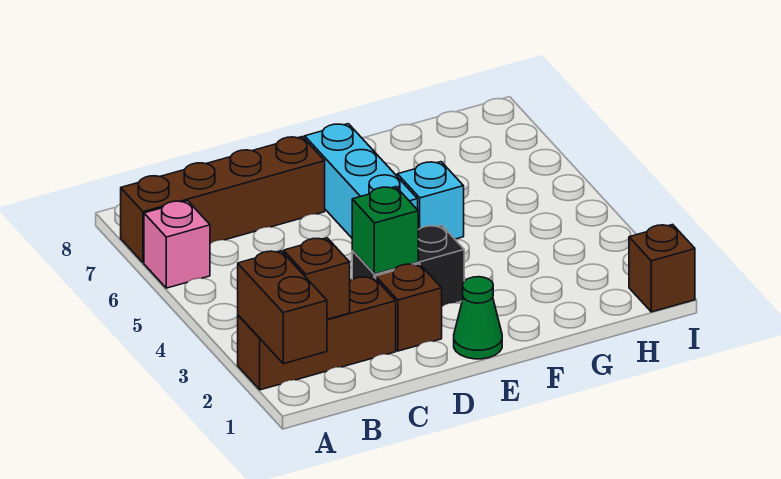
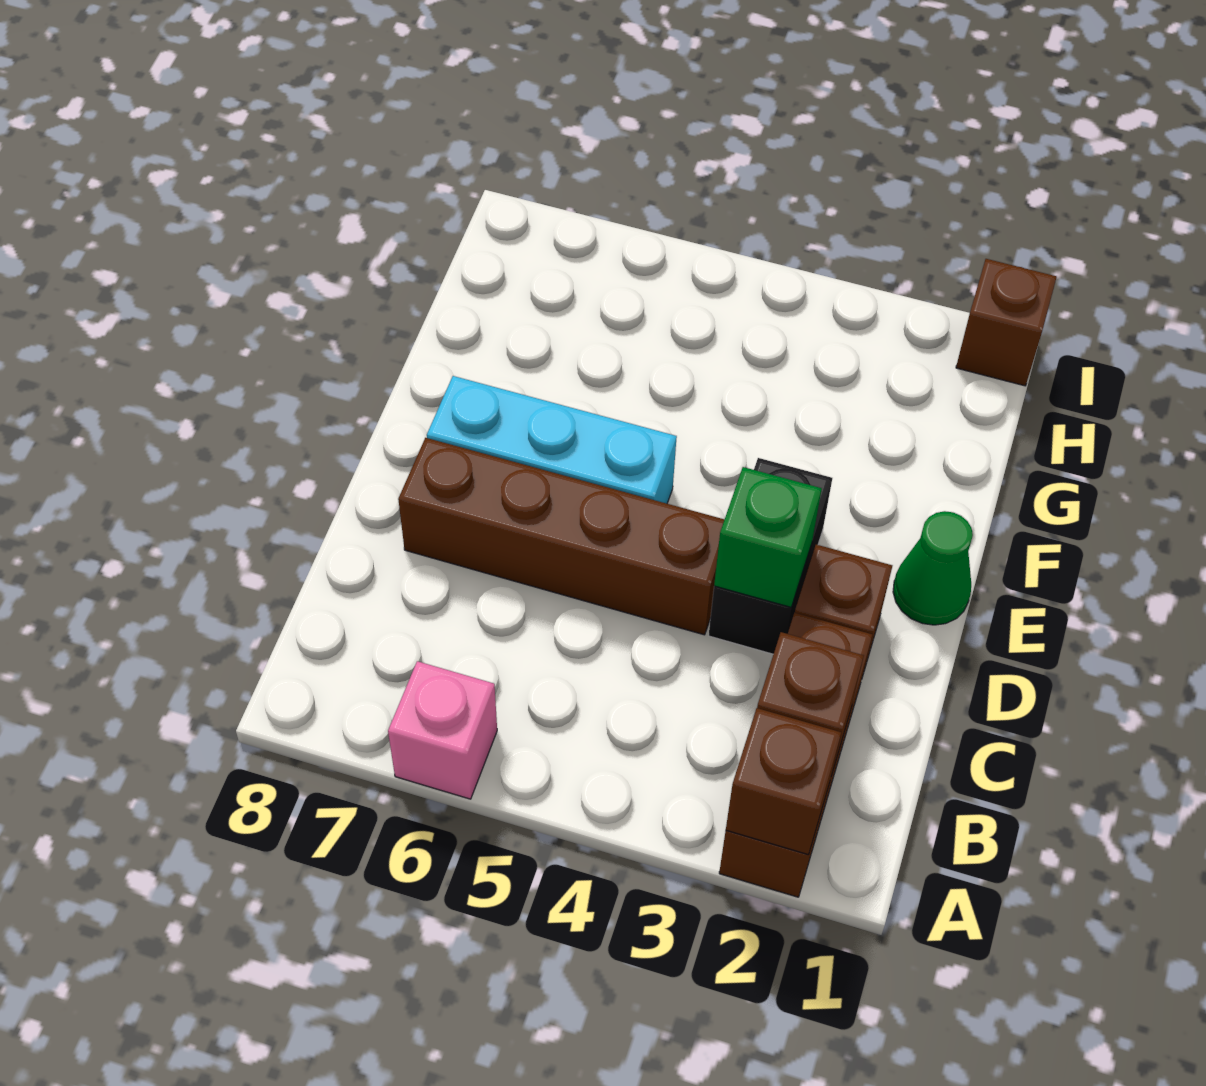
brown 1x2 brick [238,251,327,364] -> brown 1x1 brick [726,708,841,855]
brown 1x4 brick [121,137,325,263] -> brown 1x4 brick turned to [398,438,724,635]
cyan 1x1 brick [397,162,464,239] -> none

